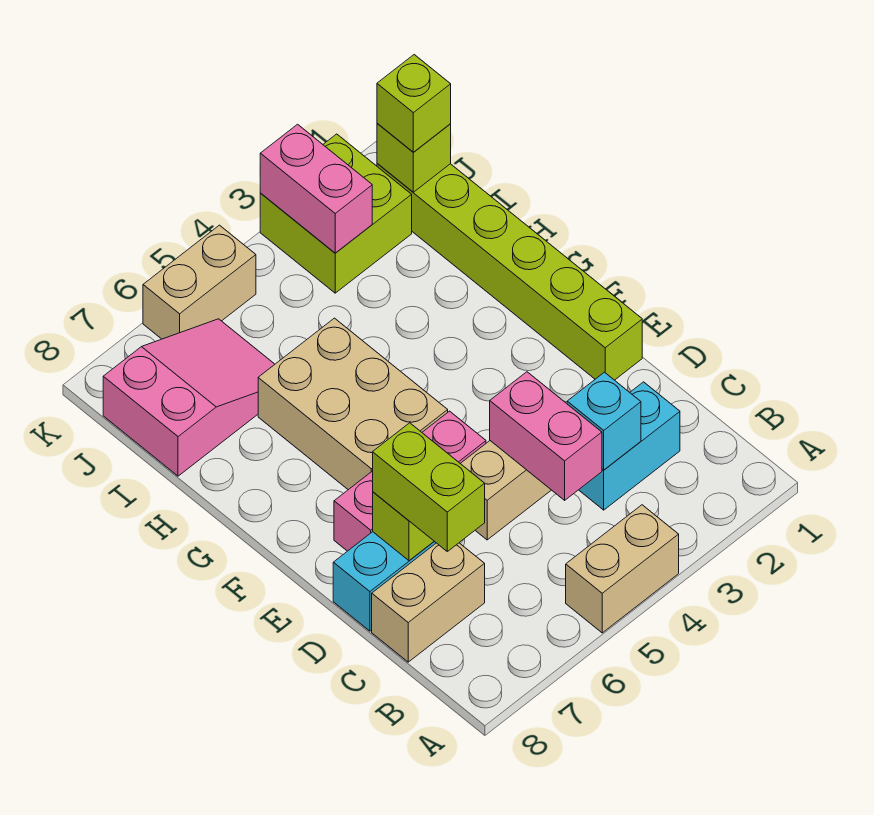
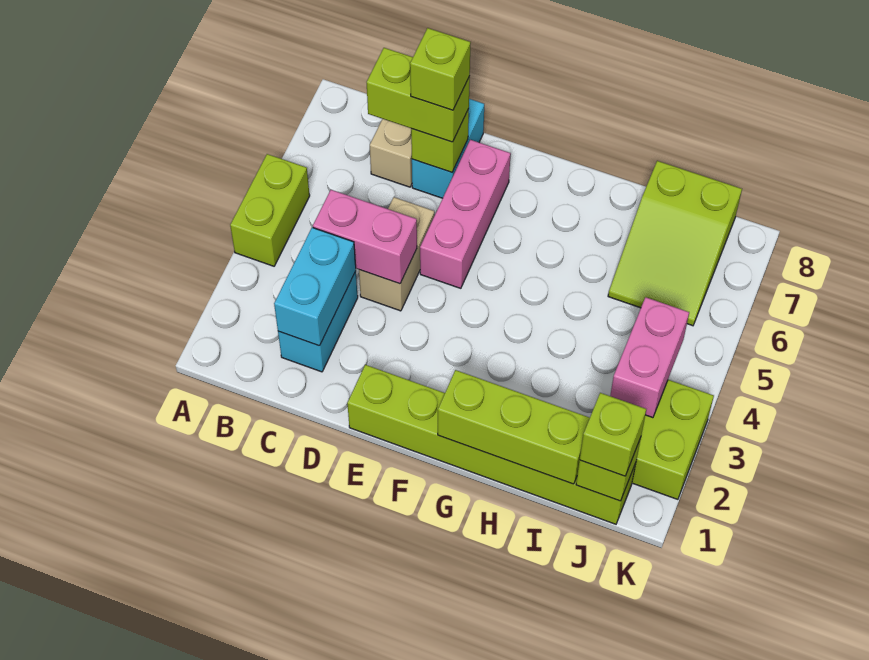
tan 1x2 brick [566,505,679,633] -> lime 1x2 brick [230,154,310,266]
cyan 1x1 brick [567,372,641,470] -> cyan 1x2 brick [274,228,356,346]
none -> lime 1x1 brick [410,28,471,110]
tan 2x3 brick [258,318,448,490] -> none
none -> lime 1x3 brick [438,370,590,484]
pink 2x3 slope [103,319,275,476] -> lime 2x3 slope [608,161,742,326]
pink 1x2 brick [260,124,372,253] -> pink 1x2 brick turned to [610,297,689,418]
tan 1x2 brick [143,225,256,339] -> none

